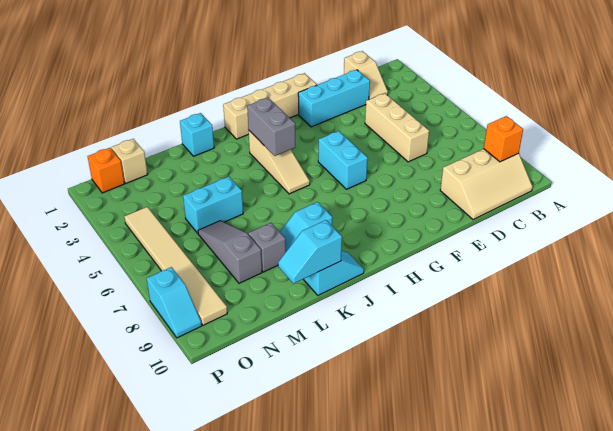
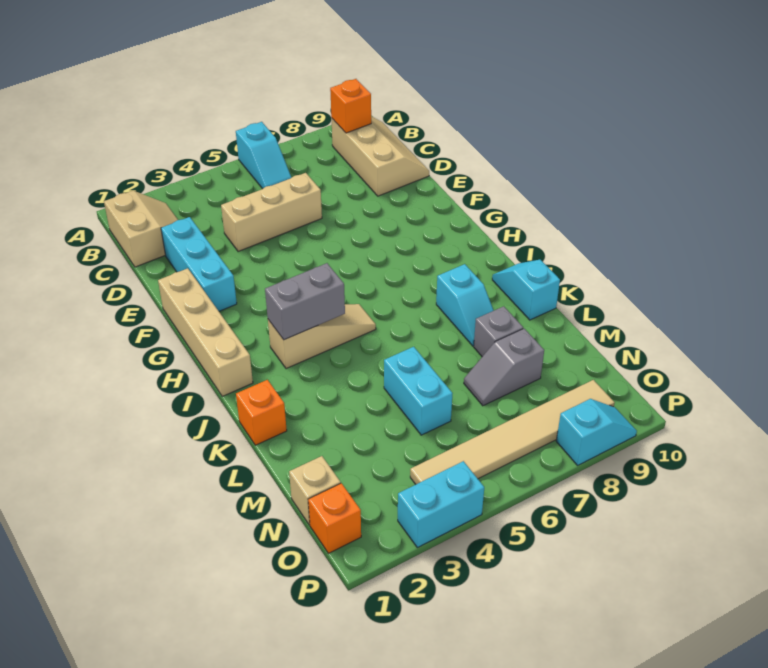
tan 1x2 slope [344,51,388,99] -> tan 2x2 slope [104,191,178,267]
cyan 1x2 brick [318,131,368,189] -> cyan 1x2 brick moved to [398,461,484,548]
cyan 1x1 brick [180,113,214,156] -> orange 1x1 brick [236,380,287,445]
cyan 1x2 slope [278,220,342,284] -> cyan 1x2 slope moved to [236,122,292,189]
grey 1x3 slope [198,221,262,283] -> grey 1x2 slope [464,329,544,406]

